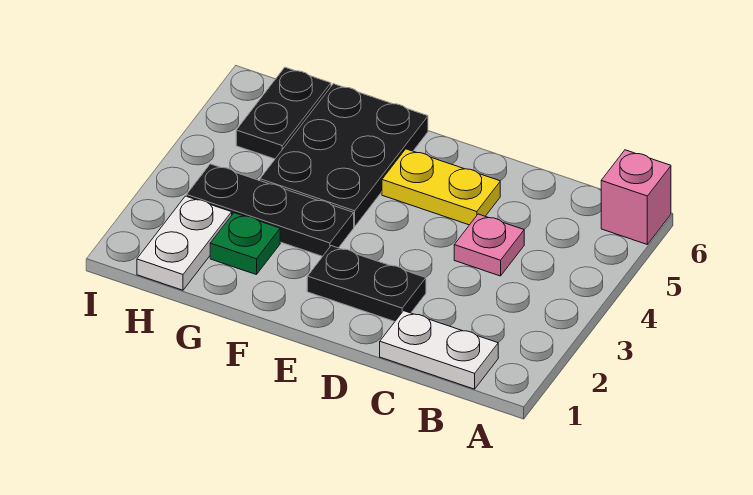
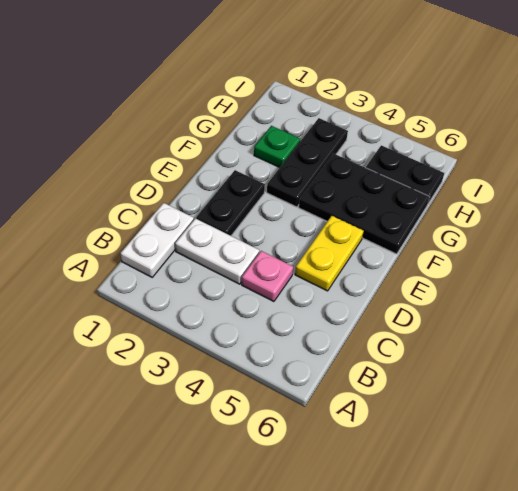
pink 1x1 brick [601,150,671,244] -> none
white 1x2 plate [137,196,232,290] -> white 1x2 plate moved to [175,218,259,284]

